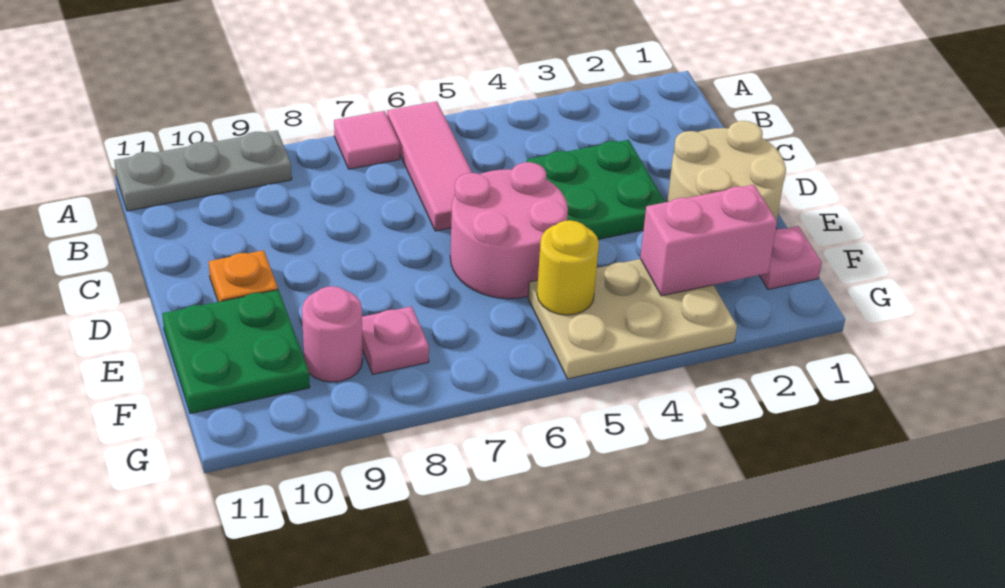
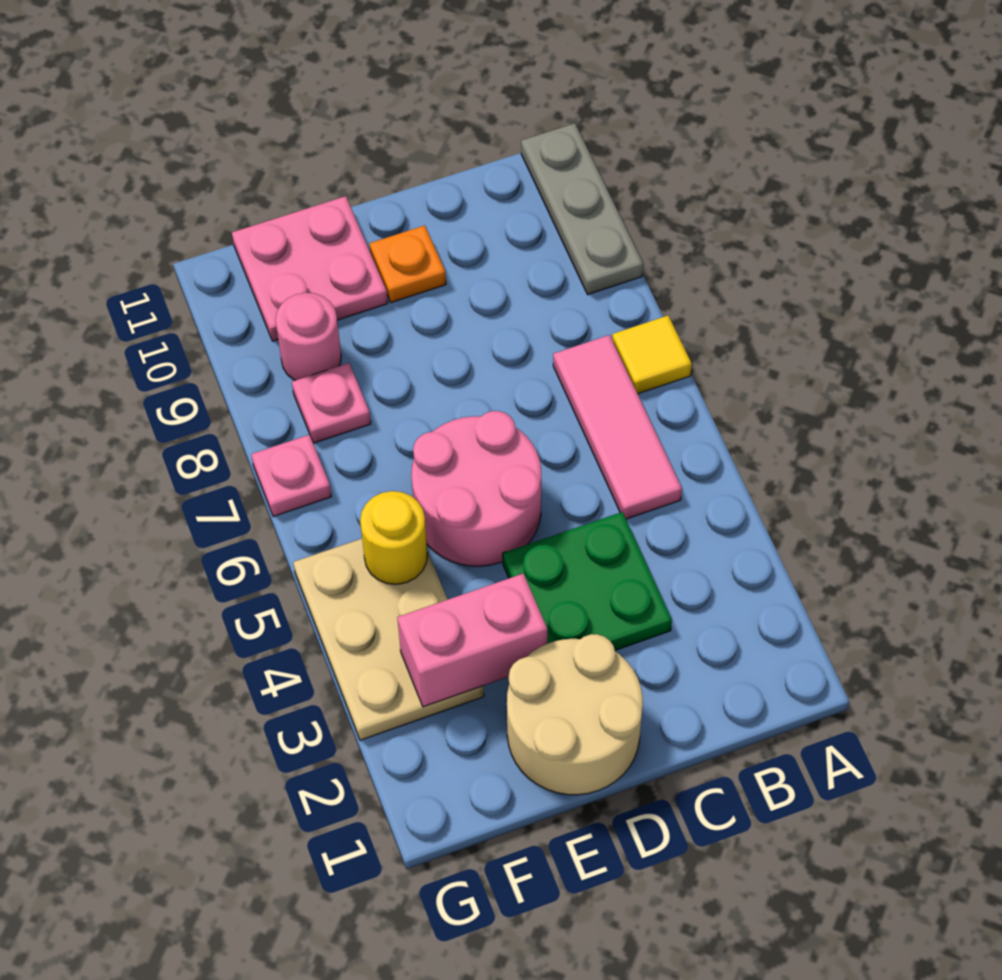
pink 1x3 tile [387,101,472,231] -> pink 1x3 tile turned to [553,335,682,519]
pink 1x1 tile [334,111,400,169] -> yellow 1x1 tile [612,316,692,394]
green 2x2 plate [162,290,310,414] -> pink 2x2 plate [232,196,388,341]
pink 1x1 plate [759,226,822,290] -> pink 1x1 plate moved to [251,435,332,517]
pink 1x2 brick [640,185,777,296] -> pink 1x2 brick turned to [397,574,547,707]

